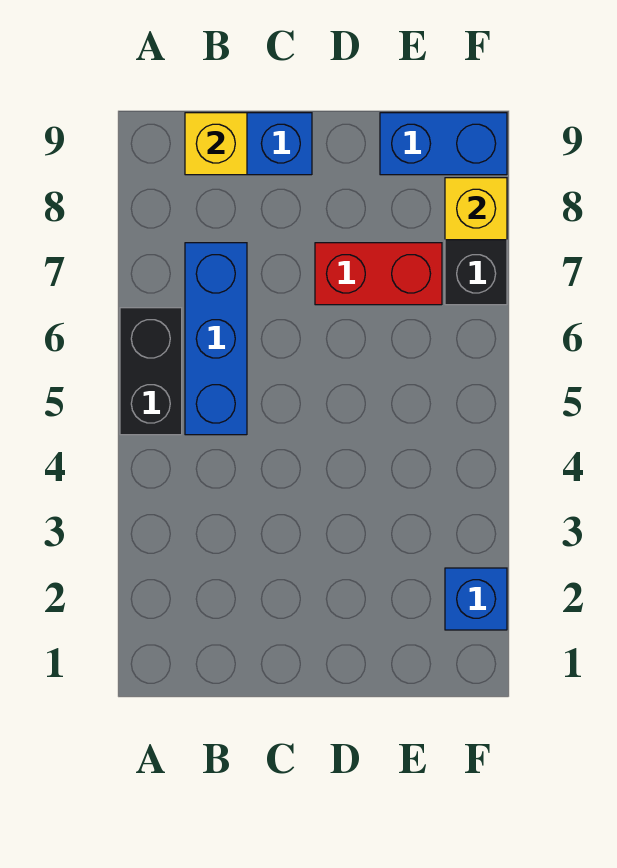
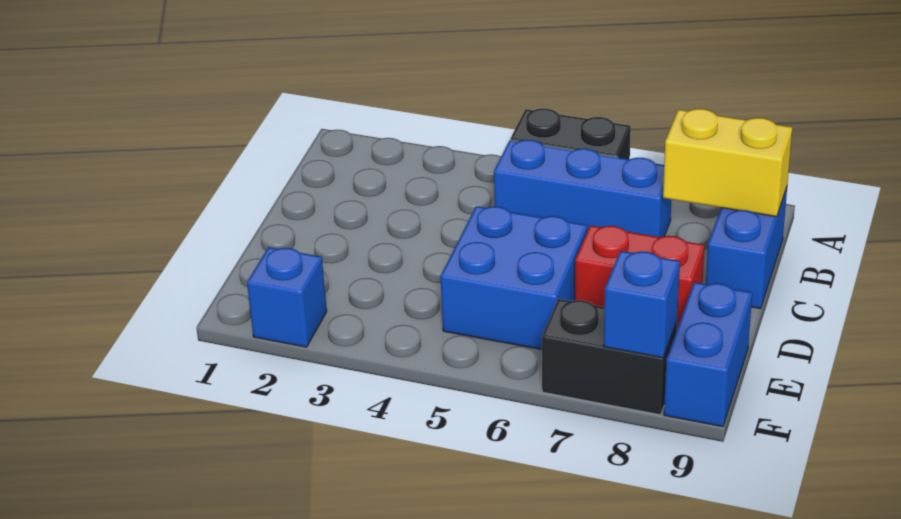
yellow 1x1 brick [185,113,247,175] -> yellow 1x2 brick [663,109,792,217]
none -> blue 2x2 brick [441,206,587,350]
red 1x2 brick [315,243,442,305] -> red 1x2 brick turned to [575,225,705,328]
yellow 1x1 brick [445,178,507,240] -> blue 1x1 brick [604,251,680,358]

